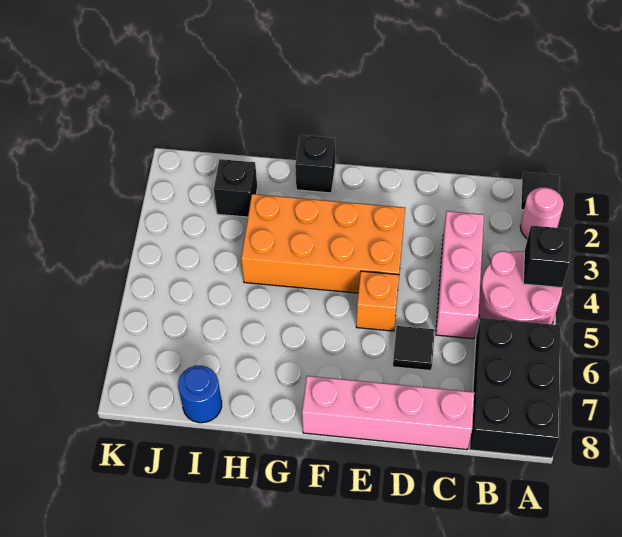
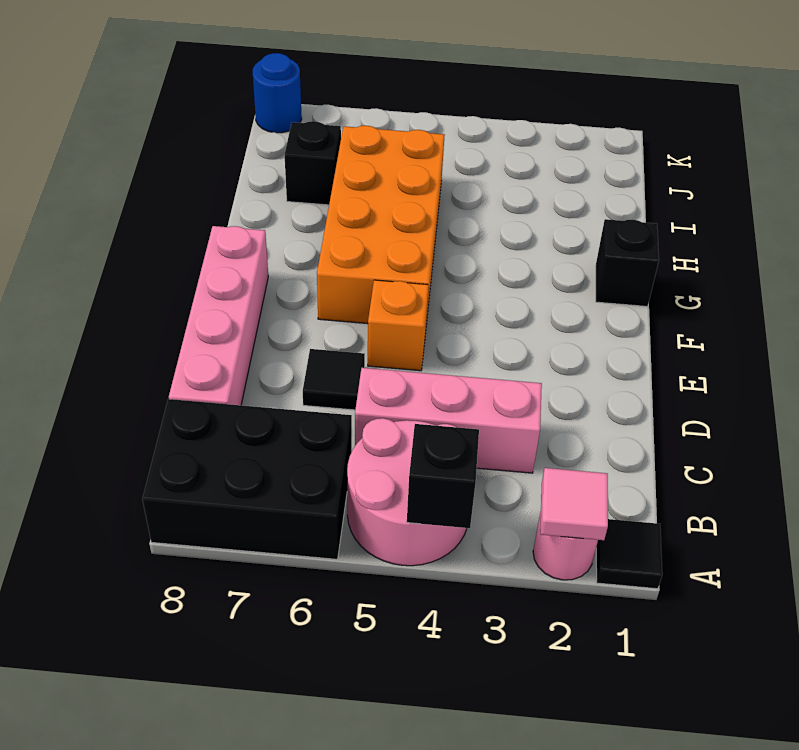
none -> pink 1x1 tile [540,468,608,540]
orange 2x4 brick [241,194,405,293] -> orange 2x4 brick moved to [317,126,445,324]
black 1x1 brick [214,159,257,217] -> black 1x1 brick moved to [285,121,341,205]
blue 1x1 round brick [178,366,222,423] -> blue 1x1 round brick moved to [253,53,302,133]

